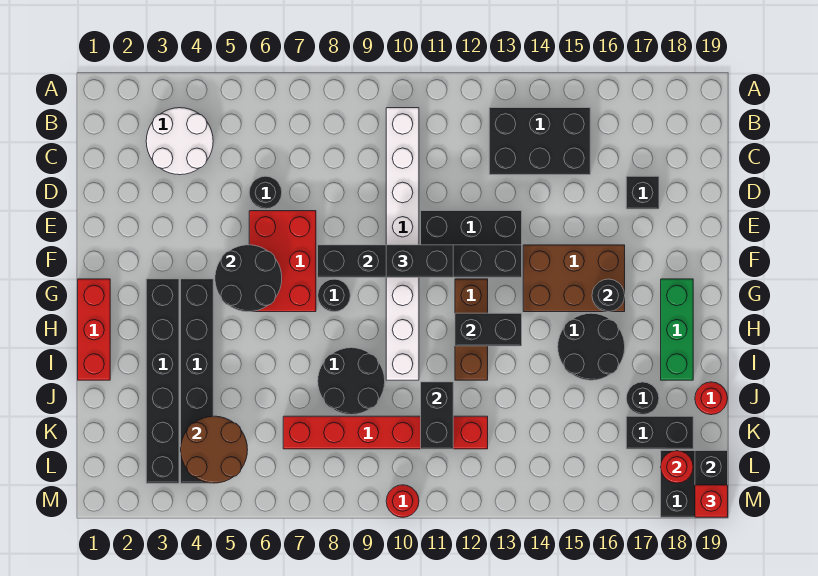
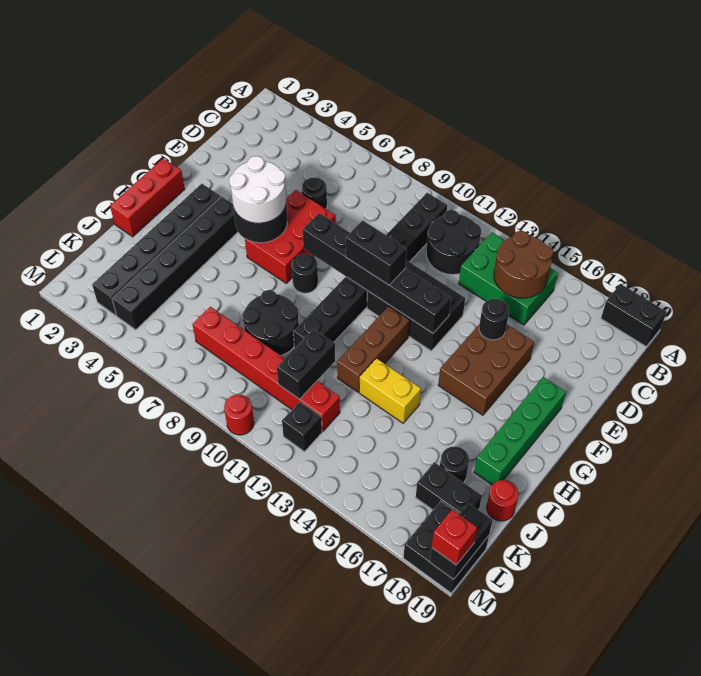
white 2x2 round brick [146,108,213,175] -> white 2x2 round brick moved to [229,156,286,223]
white 1x8 brick [386,108,419,380] -> black 1x8 brick [293,193,447,348]
black 2x3 brick [489,108,590,175] -> green 2x3 brick [459,232,558,325]
black 1x1 brick [626,176,659,209] -> black 1x1 brick moved to [282,402,322,452]
brown 2x3 brick [523,245,625,312] -> brown 2x3 brick turned to [438,325,534,415]
black 1x1 round brick [592,279,625,312] -> black 1x1 round brick moved to [479,299,509,340]
green 1x3 brick [661,279,693,380] -> green 1x4 brick [474,377,566,485]
black 1x2 brick [455,313,522,346] -> black 1x2 brick moved to [601,284,666,346]
black 2x2 round brick [558,313,625,380] -> black 2x2 round brick moved to [426,210,481,275]
none -> yellow 1x2 brick [359,358,421,423]
brown 2x2 round brick [181,416,248,483] -> brown 2x2 round brick moved to [494,231,553,298]
red 1x1 round brick [661,451,693,483] -> none

